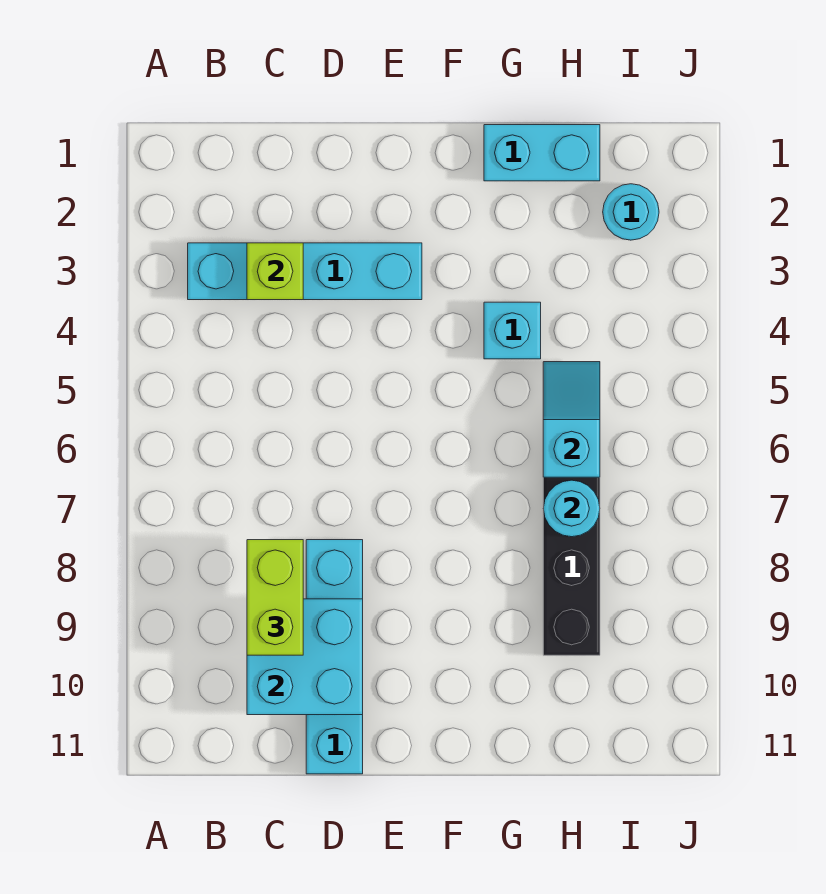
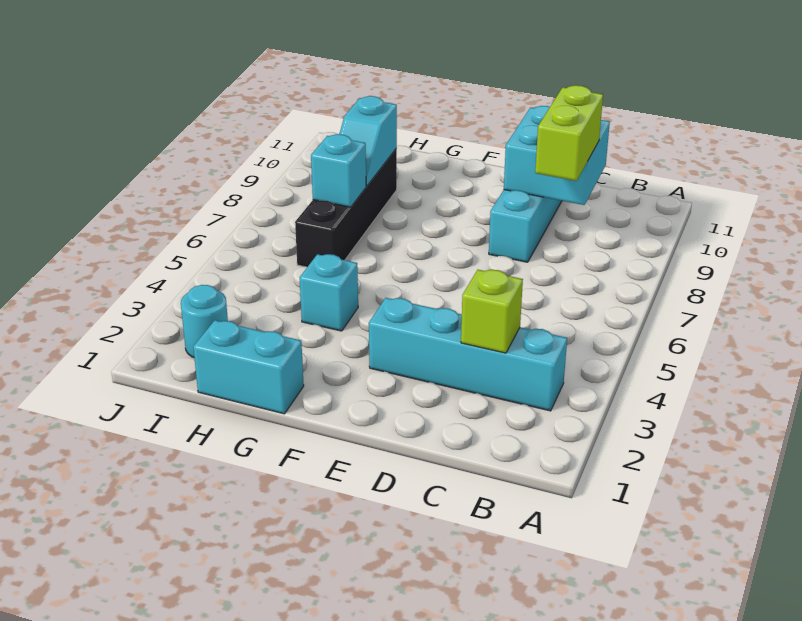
cyan 1x2 slope [543,362,600,477] -> cyan 1x2 slope moved to [340,96,397,186]
cyan 1x1 round brick [543,480,600,537] -> cyan 1x1 brick [311,134,366,207]

